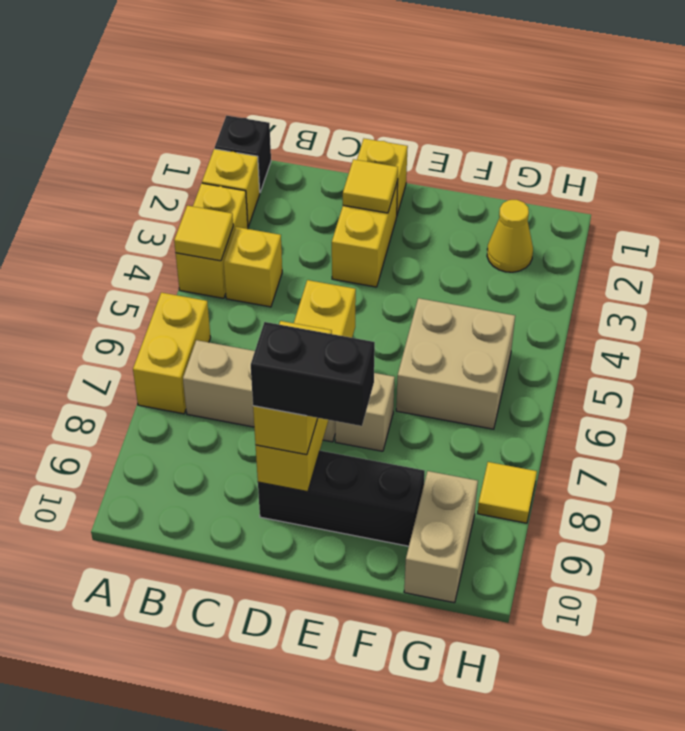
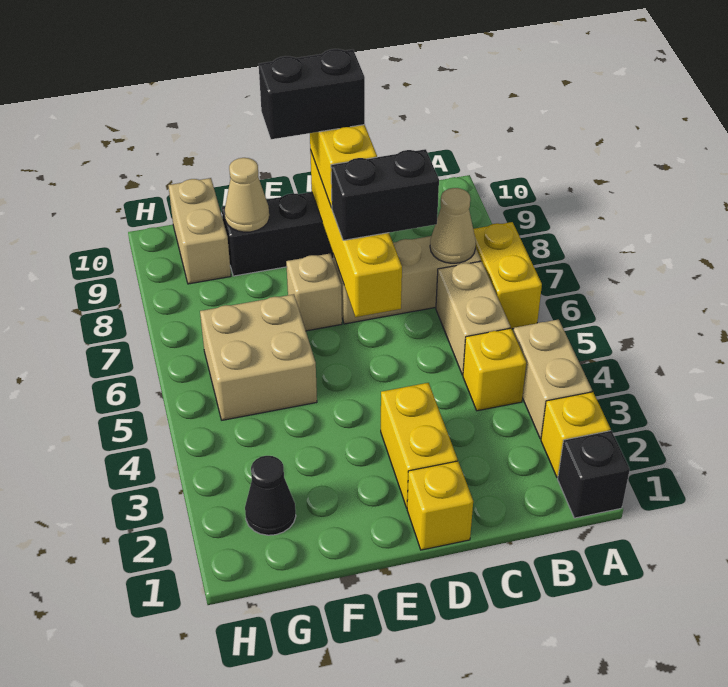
yellow 1x2 brick [176,183,248,298] -> tan 1x2 brick [513,319,592,439]
yellow 1x1 tile [174,206,233,261] -> none
none -> tan 1x2 brick [436,261,511,375]
none -> tan 1x1 cone [430,188,476,263]
none -> black 1x2 brick [331,149,439,240]
yellow 1x1 tile [343,159,398,213] -> none
none -> tan 1x1 cone [225,158,269,232]
yellow 1x1 cone [487,200,533,272] -> black 1x1 cone [245,456,296,535]
yellow 1x1 tile [478,462,537,523] -> none

